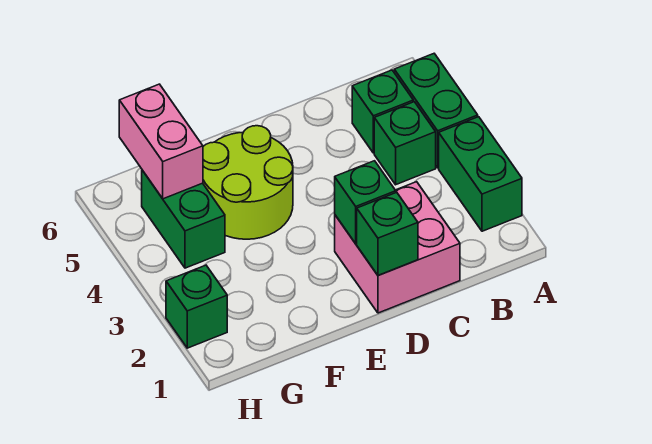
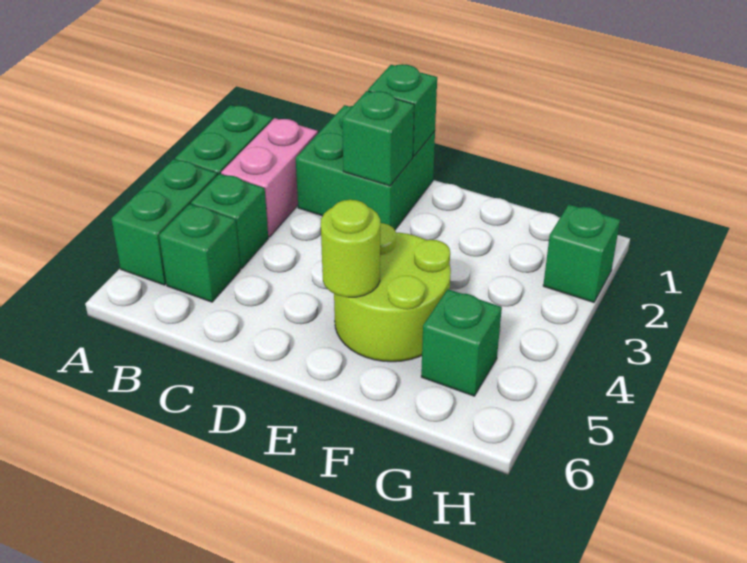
pink 2x2 brick [335,182,460,313] -> green 2x2 brick [296,105,435,230]
none -> lime 1x1 round brick [321,200,380,297]
green 1x2 brick [142,170,225,268] -> green 1x1 brick [421,289,502,396]
pink 1x2 brick [119,84,203,199] -> pink 1x2 brick moved to [221,118,318,237]

